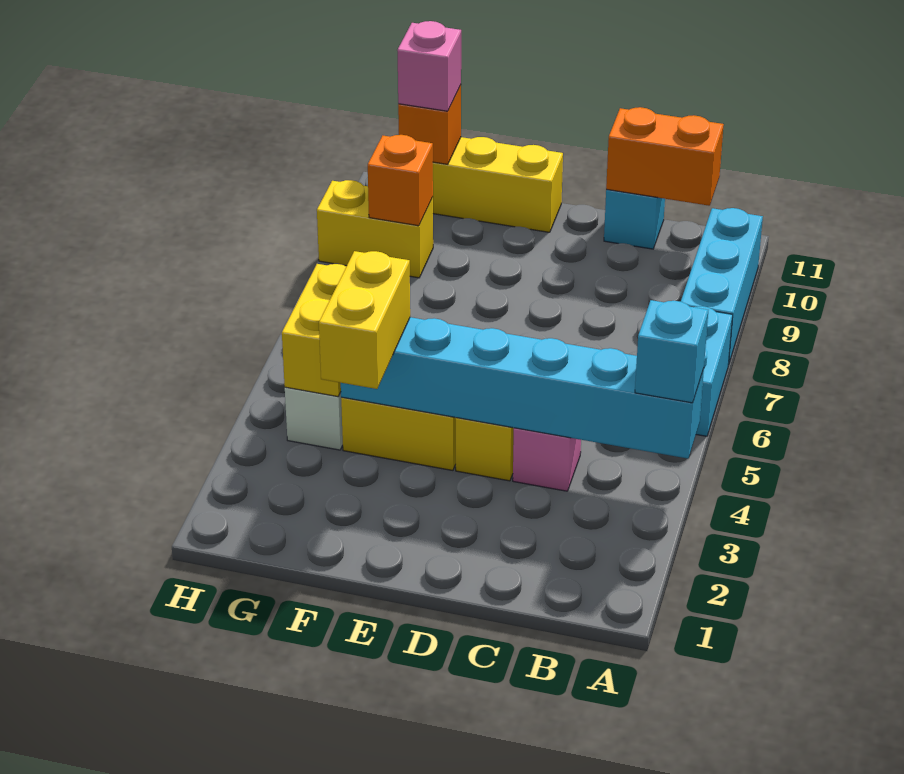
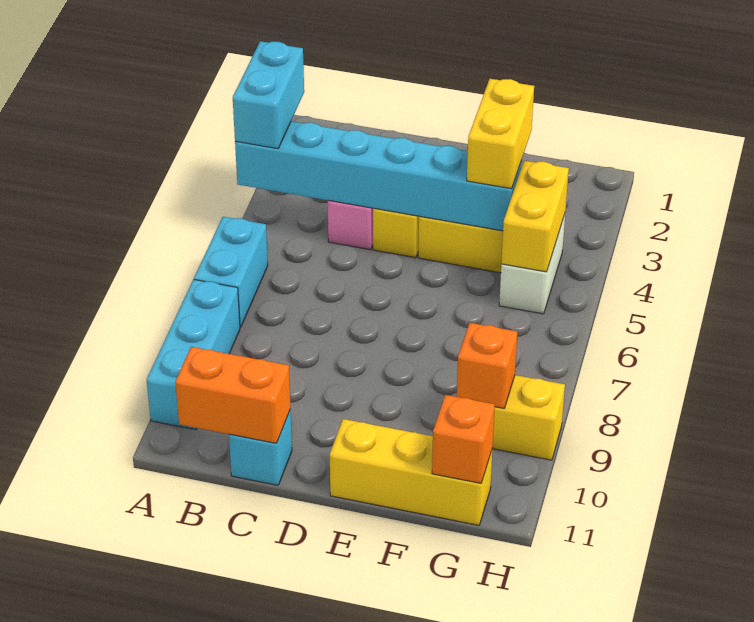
cyan 1x1 brick [635,300,708,403] -> cyan 1x2 brick [233,41,304,149]
pink 1x1 brick [397,21,461,111] -> none

